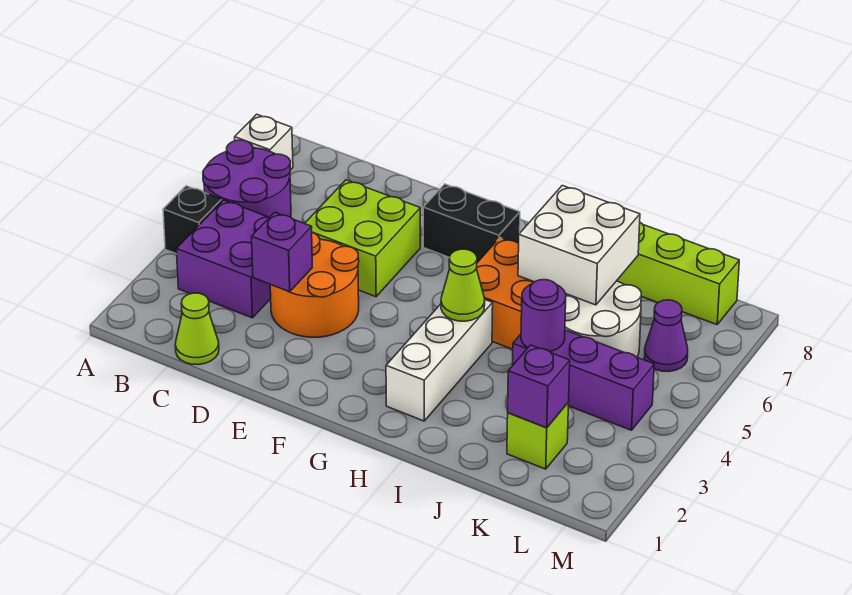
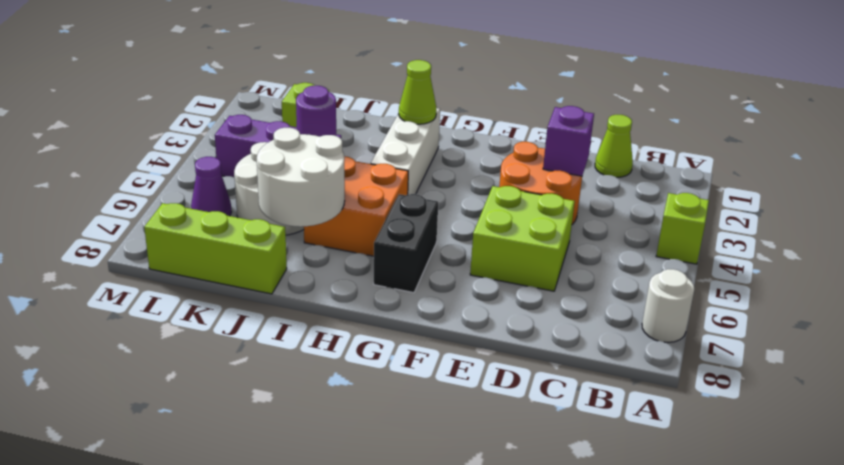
black 1x1 brick [163,186,222,254] -> lime 1x1 brick [656,193,709,264]
purple 2x2 round brick [203,140,291,217] -> none
white 1x1 brick [235,114,293,170] -> white 1x1 round brick [642,269,694,343]
purple 2x2 brick [176,200,271,318] -> none
black 1x2 brick [423,184,520,263] -> black 1x2 brick turned to [374,194,438,293]
lime 1x1 cone [441,249,485,321] -> lime 1x1 cone moved to [399,60,436,124]
white 2x2 brick [518,186,640,305] -> white 2x2 round brick [257,128,345,227]
purple 1x1 brick [508,345,570,428] -> none

